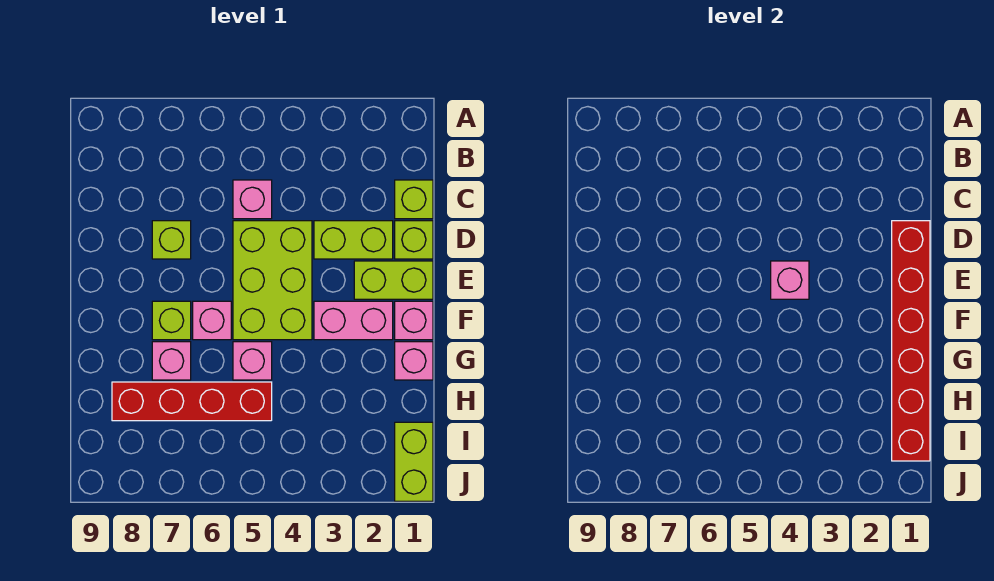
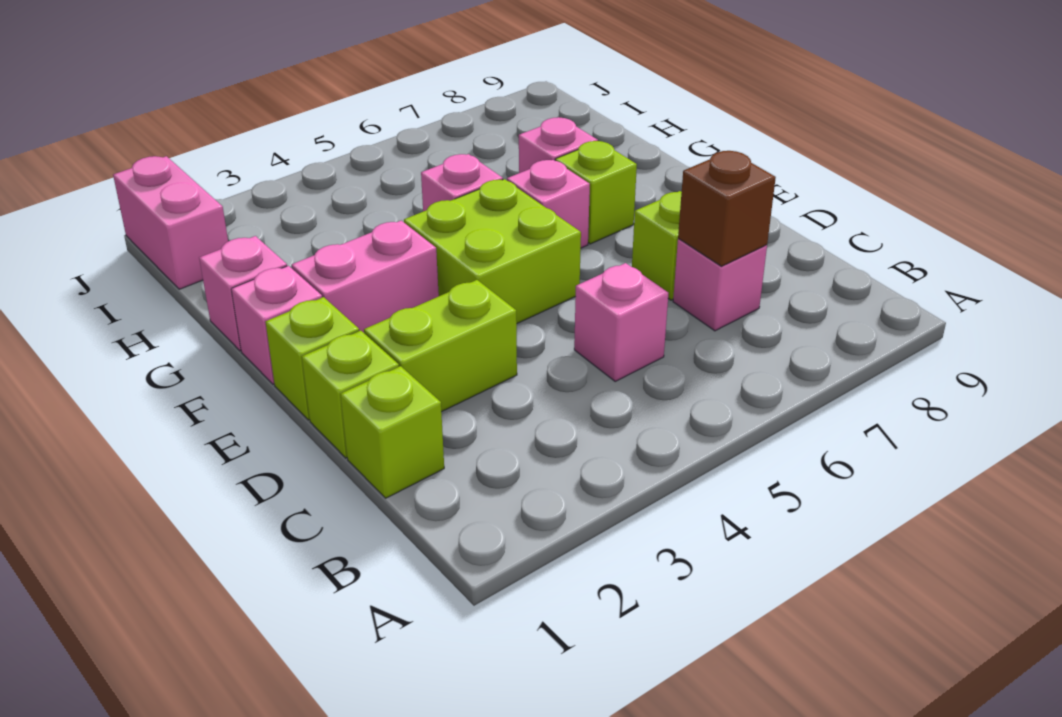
none -> brown 1x1 brick [678,151,776,266]
red 1x6 brick [892,221,930,461] -> none
lime 2x3 brick [233,221,312,340] -> lime 2x2 brick [404,179,581,323]
lime 1x2 brick [354,261,433,299] -> lime 1x1 brick [266,297,359,420]
pink 1x1 brick [771,261,809,299] -> pink 1x1 brick moved to [673,239,767,331]
red 1x4 brick [112,382,272,421] -> none
lime 1x2 brick [395,422,433,501] -> pink 1x2 brick [113,156,228,289]

